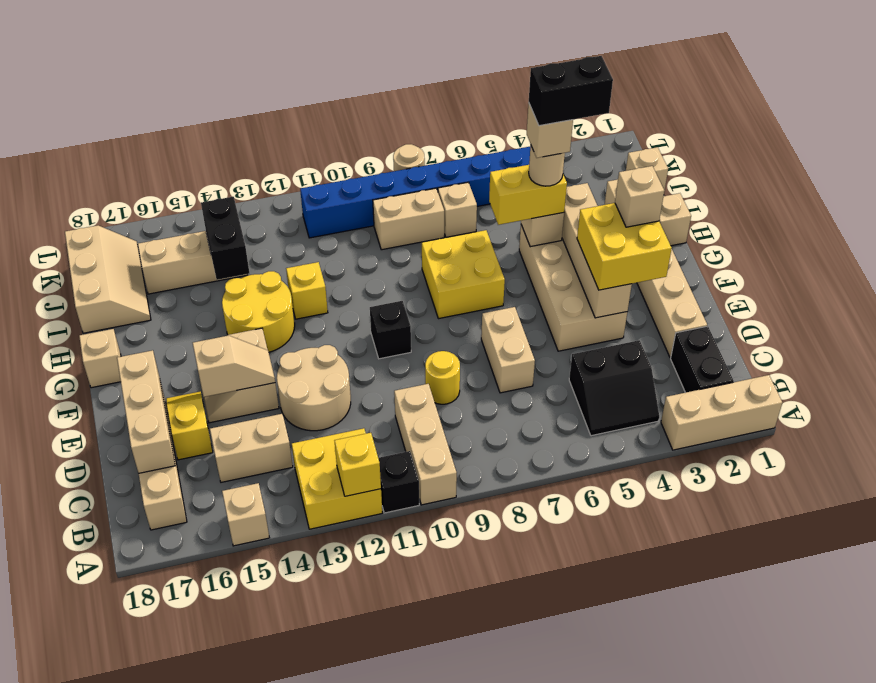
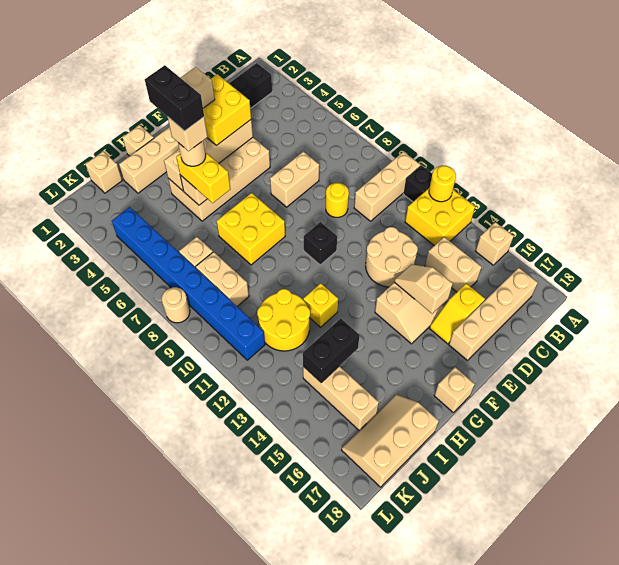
tan 1x3 brick [661,375,782,450] -> none
yellow 1x1 brick [334,433,381,496] -> yellow 1x1 round brick [429,166,456,202]
black 2x2 slope [569,340,659,436] -> none
tan 1x3 brick [117,350,175,473] -> none
yellow 2x2 round brick [222,271,295,352] -> yellow 2x2 round brick moved to [257,289,310,351]

